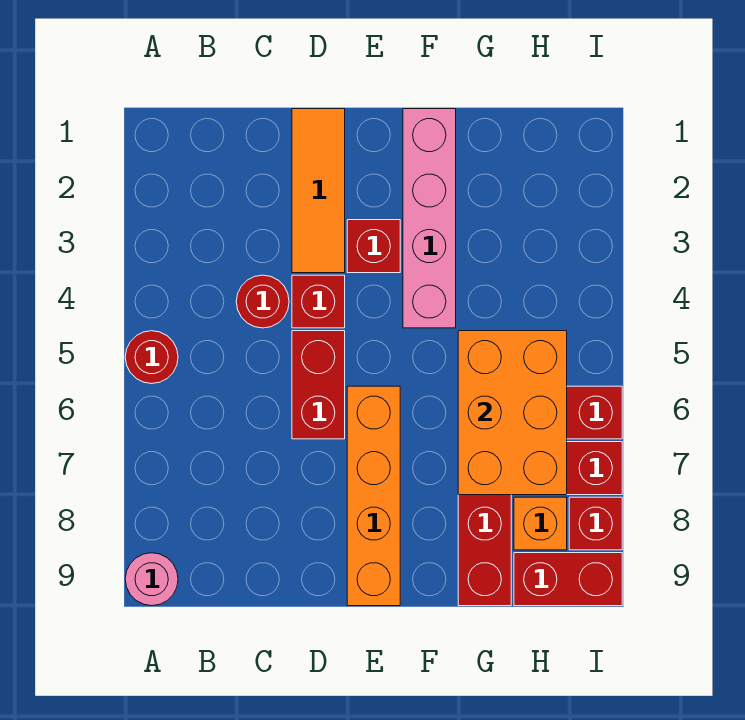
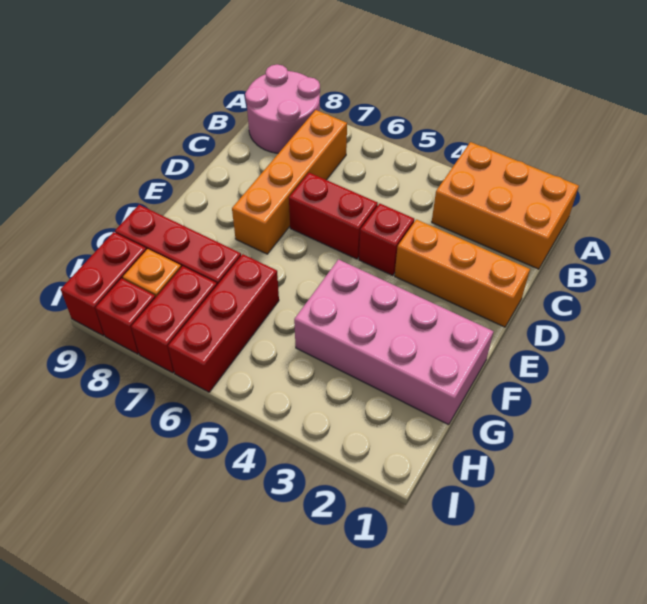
red 1x1 round brick [125,331,178,384] -> none
pink 1x1 round brick [125,553,178,606] -> pink 2x2 round brick [245,64,320,153]
red 1x1 round brick [236,275,289,328] -> none
orange 1x3 tile [292,109,345,273] -> orange 1x3 brick [395,219,530,327]
red 1x1 brick [347,220,400,273] -> none
orange 1x4 brick [347,386,400,606] -> orange 1x4 brick turned to [232,110,347,254]
pink 1x4 brick [403,109,456,328] -> pink 2x4 brick [294,259,494,425]
orange 2x3 brick [458,331,567,495] -> orange 2x3 brick moved to [432,142,579,269]

